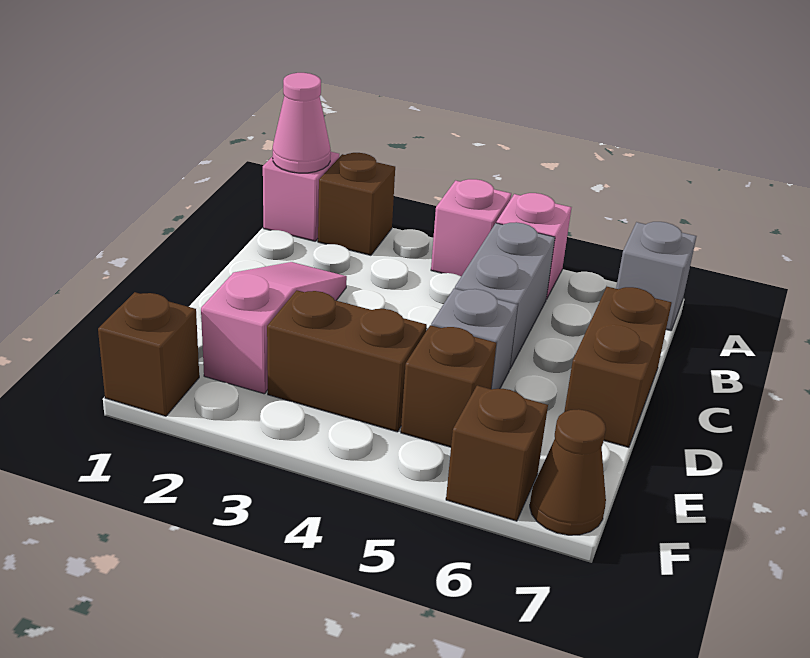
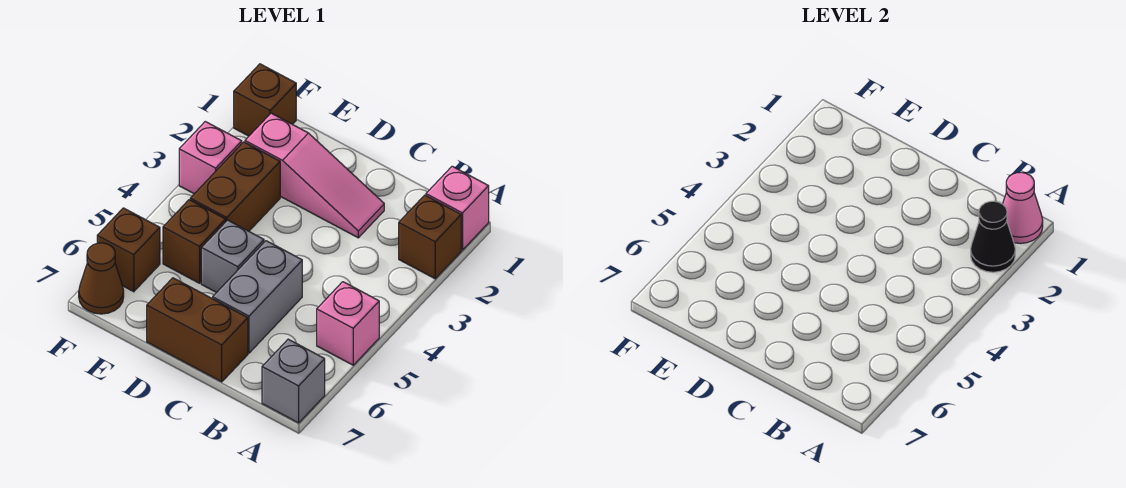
none -> black 1x1 cone [971,201,1015,272]
pink 1x1 brick [431,179,511,276] -> pink 1x1 brick moved to [179,122,242,194]
grey 1x2 brick [455,222,555,369] -> grey 1x2 brick turned to [213,241,302,353]

